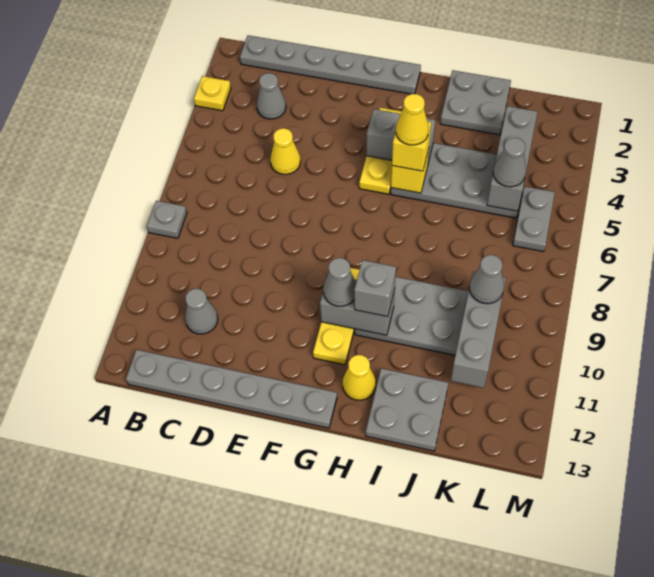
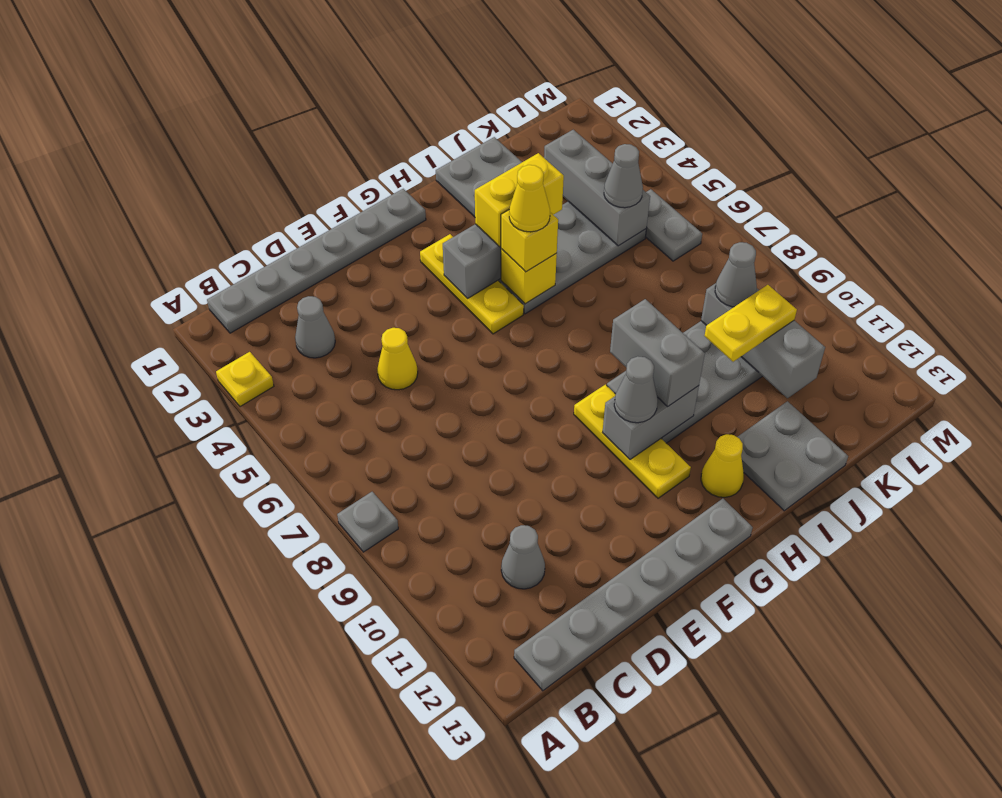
none -> yellow 1x2 brick [475,153,564,247]
grey 1x1 brick [354,260,396,317] -> grey 1x2 brick [610,299,705,406]
none -> yellow 1x2 plate [704,285,797,362]

